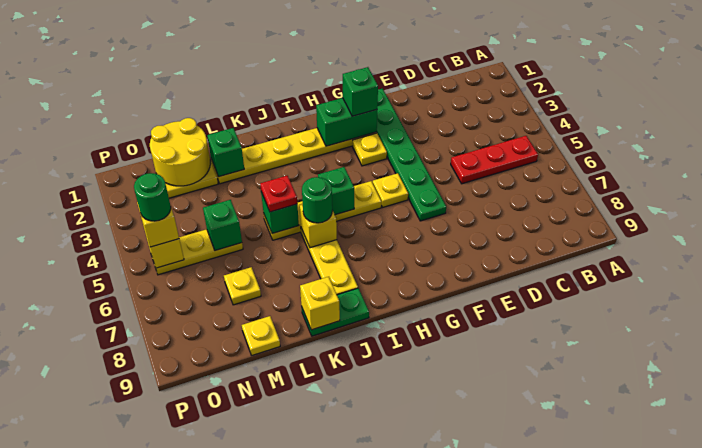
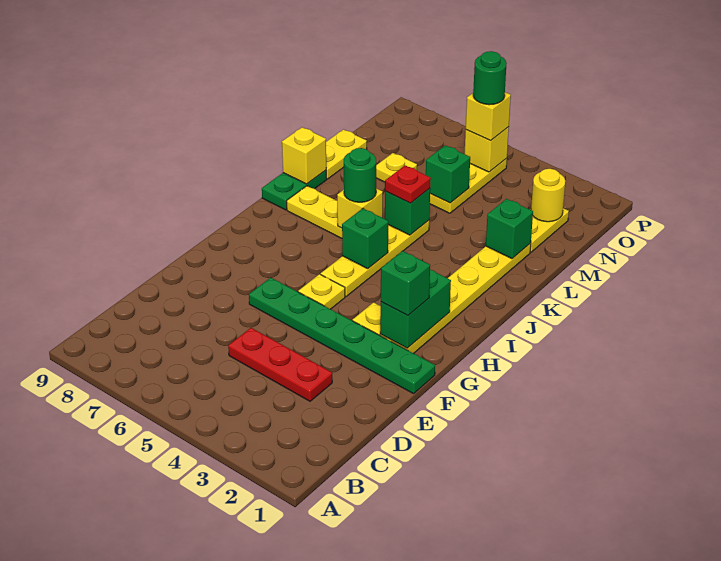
red 1x3 plate [451,136,538,184] -> red 1x3 plate turned to [228,328,332,401]
yellow 2x2 round brick [150,118,210,186] -> yellow 1x1 round brick [531,169,565,222]
yellow 1x1 plate [242,316,280,355] -> yellow 1x2 plate [326,130,367,179]

